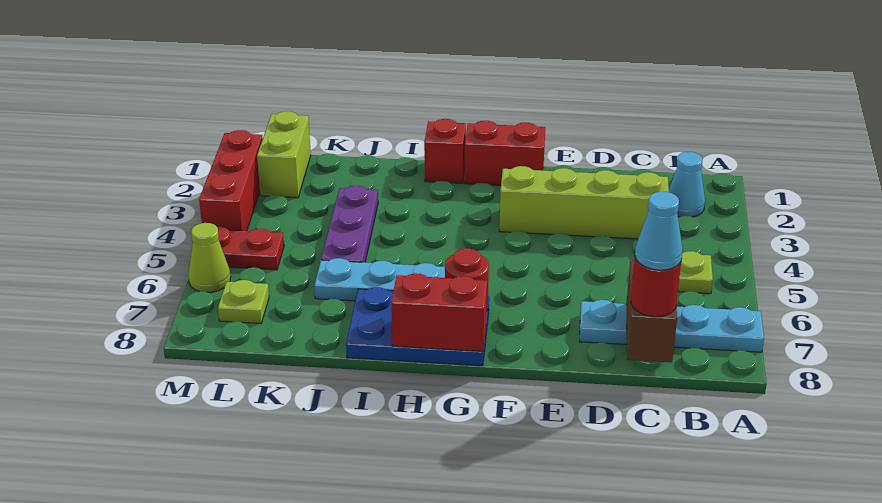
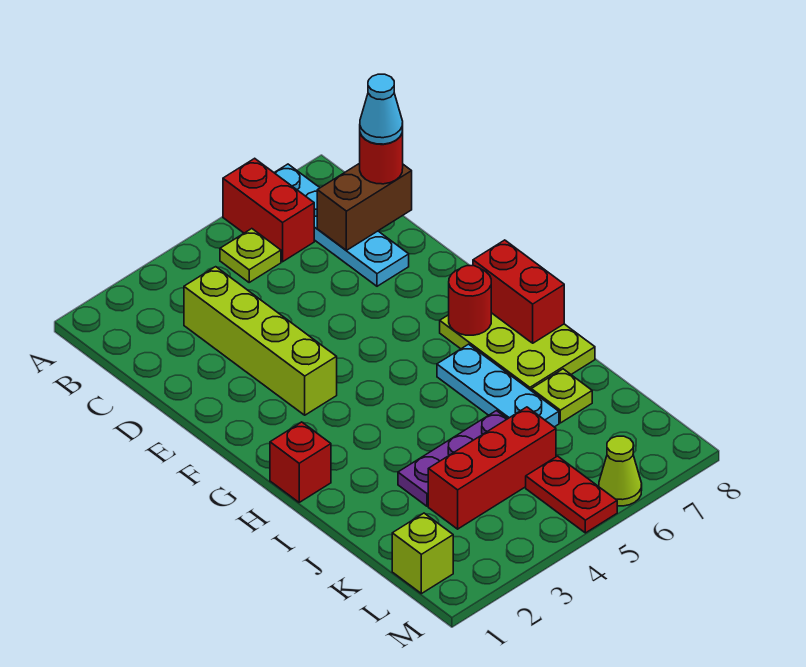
cyan 1x1 cone [669,152,705,217] -> none
red 1x2 brick [464,121,545,185] -> red 1x2 brick moved to [223,158,314,262]
blue 2x3 plate [346,287,489,366] -> lime 2x3 plate [440,313,595,390]
lime 1x2 brick [257,111,311,198] -> lime 1x1 brick [392,513,453,594]
lime 1x1 plate [218,280,269,324] -> lime 1x1 plate moved to [531,369,592,423]
red 1x3 brick [199,130,263,231] -> red 1x3 brick moved to [428,407,556,529]

